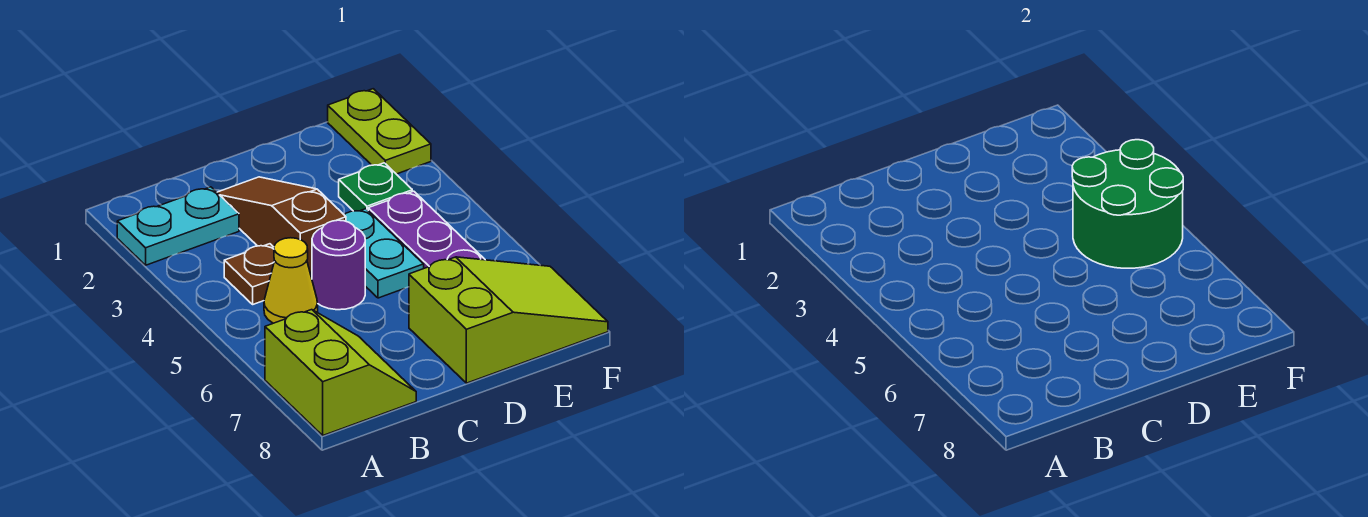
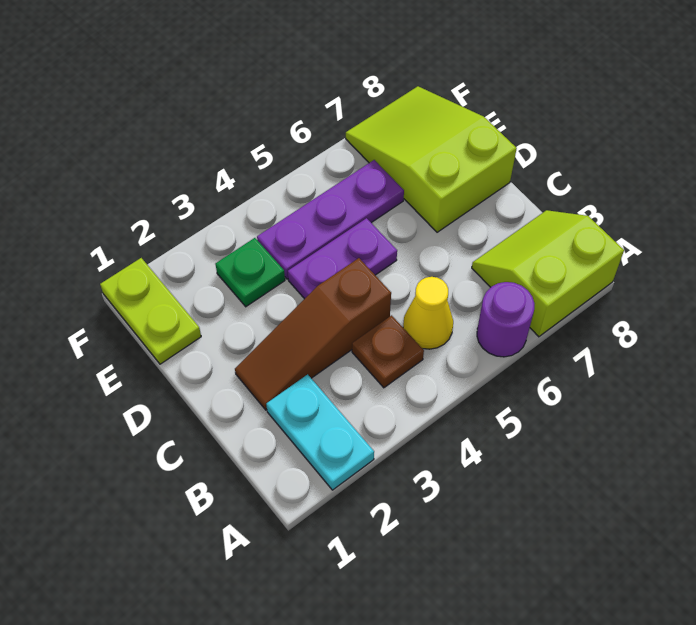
purple 1x1 round brick [312,220,365,310] -> purple 1x1 round brick moved to [477,282,534,357]
cyan 1x2 plate [344,209,424,298] -> purple 1x2 plate [288,218,397,299]
green 2x2 round brick [1072,140,1183,268] -> none
lime 1x2 plate [328,89,431,174] -> lime 1x2 plate turned to [100,258,201,364]

